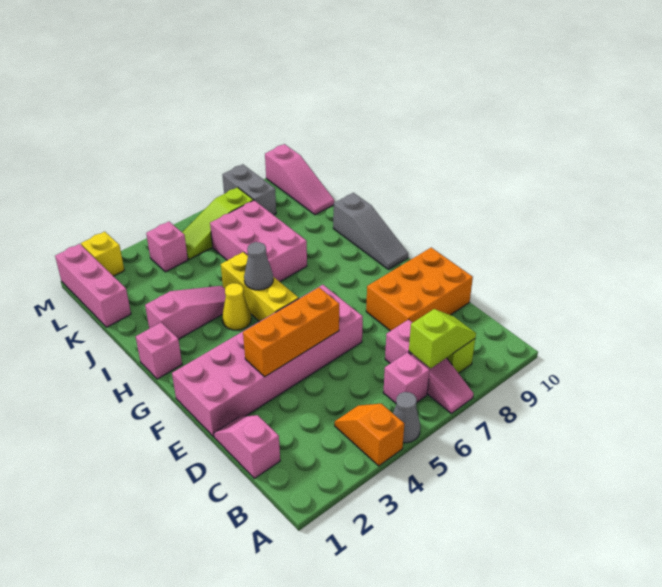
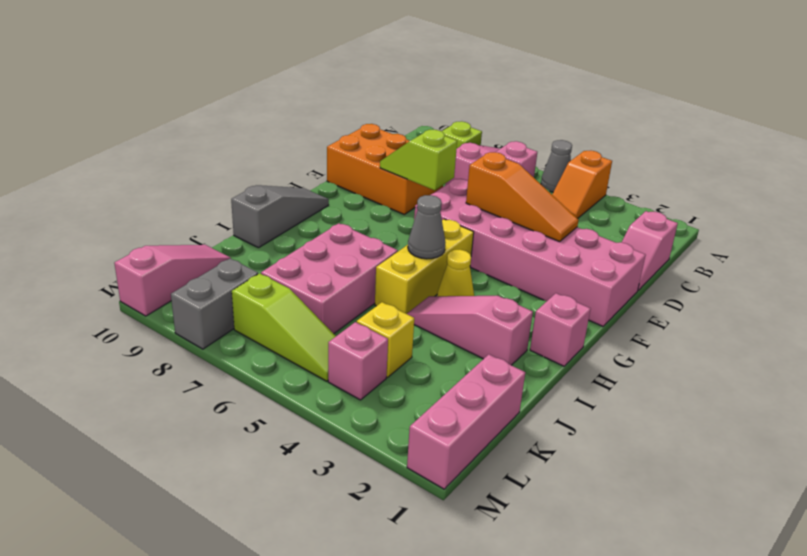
lime 1x2 slope [409,309,476,368] -> lime 1x2 slope moved to [380,130,457,190]
orange 1x3 brick [243,288,339,377] -> orange 1x3 slope [466,152,578,242]
yellow 1x1 brick [81,232,124,276] -> yellow 1x1 brick moved to [357,302,414,377]

